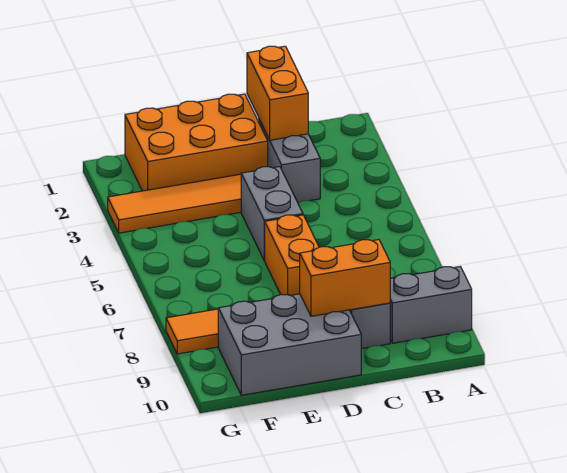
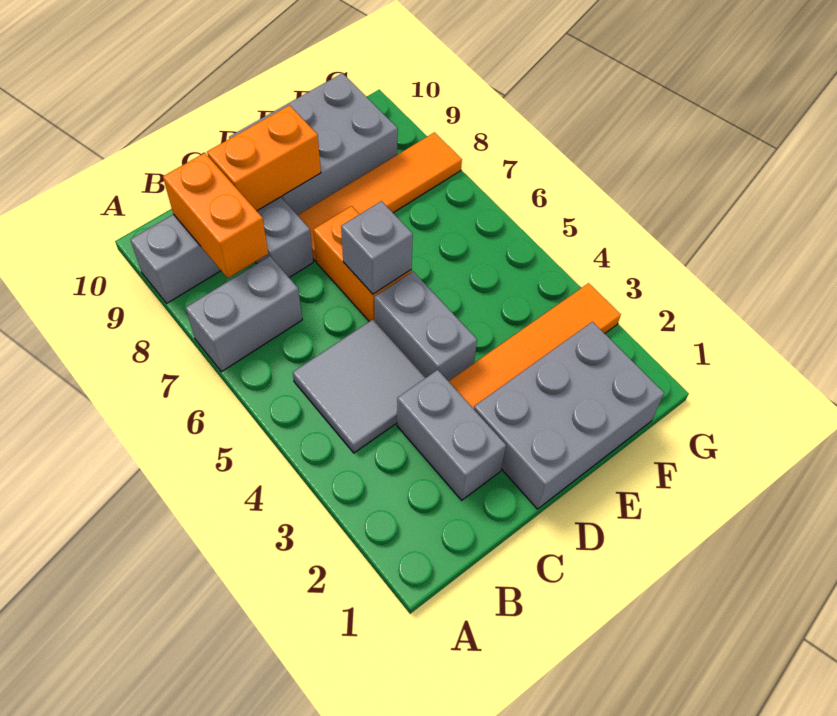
none -> grey 1x2 brick [186,256,302,372]
none -> grey 2x2 tile [293,319,425,453]
orange 1x2 brick [247,46,308,140] -> orange 1x2 brick moved to [163,153,268,278]
orange 2x3 brick [125,94,268,191] -> grey 2x3 brick [474,322,664,509]
none -> grey 1x1 brick [341,201,413,294]

